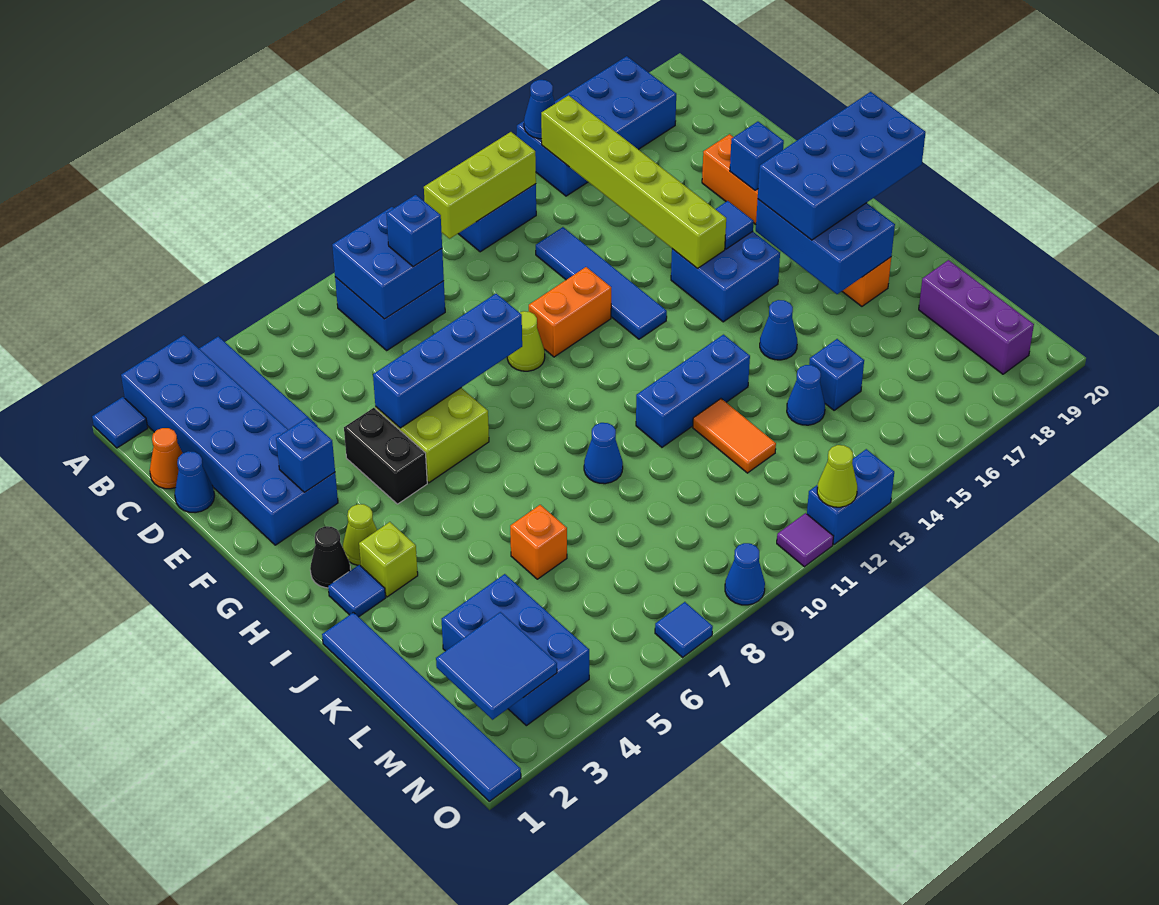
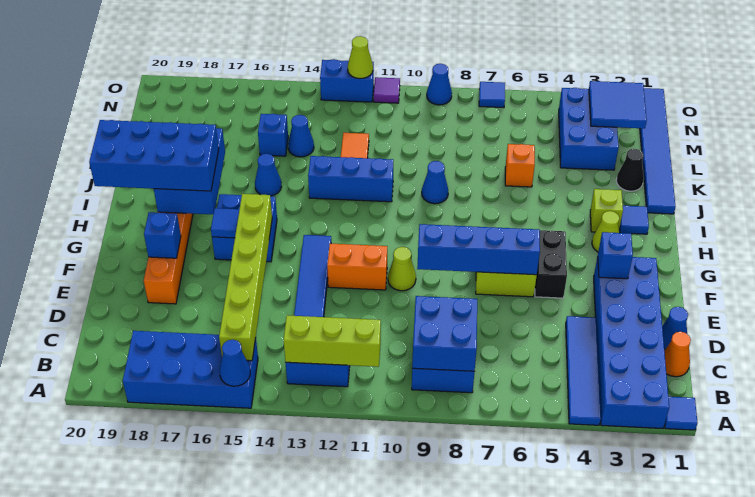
blue 1x1 brick [386,195,442,267] -> none
black 1x1 cone [310,526,351,588] -> black 1x1 cone moved to [616,149,644,191]
purple 1x3 brick [919,260,1034,374] -> none

